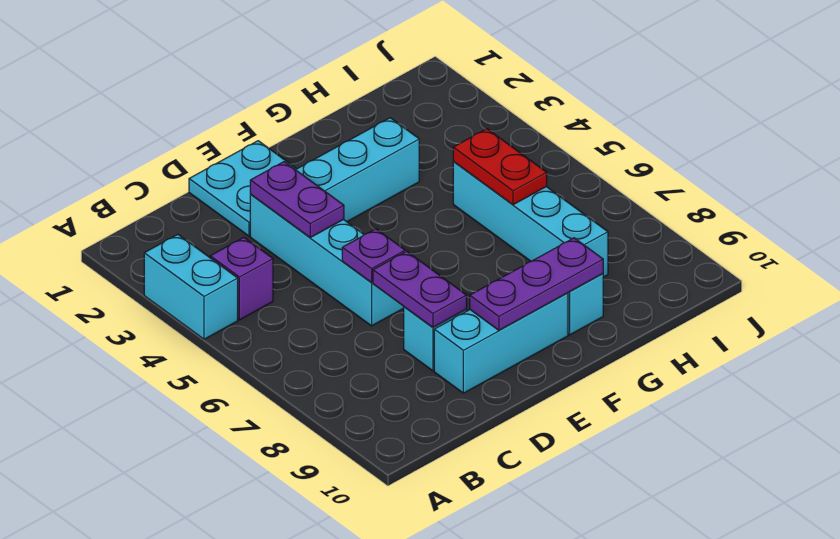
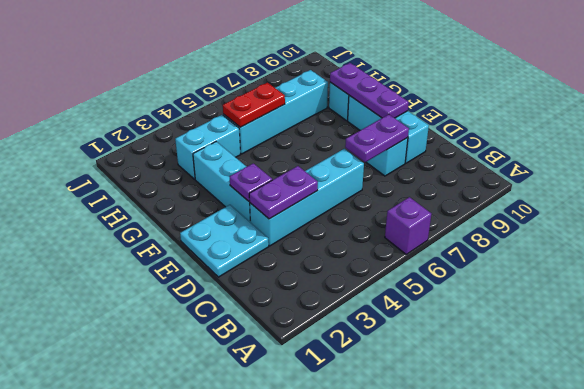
cyan 1x2 brick [144,235,238,339] -> cyan 1x2 brick moved to [175,115,241,179]
purple 1x1 brick [210,238,273,320] -> purple 1x1 brick moved to [385,197,431,254]
purple 1x1 plate [342,229,405,282] -> purple 1x1 plate moved to [229,163,272,201]

